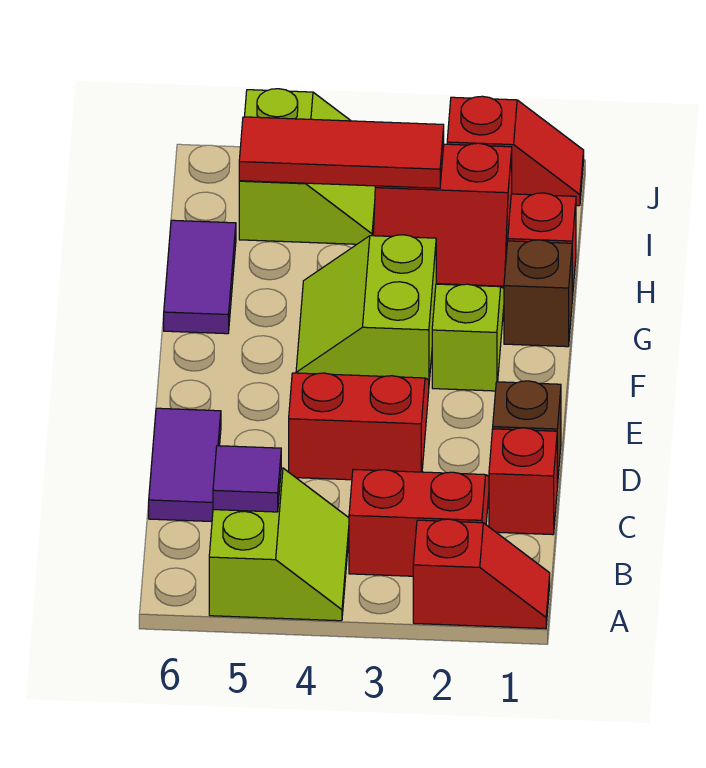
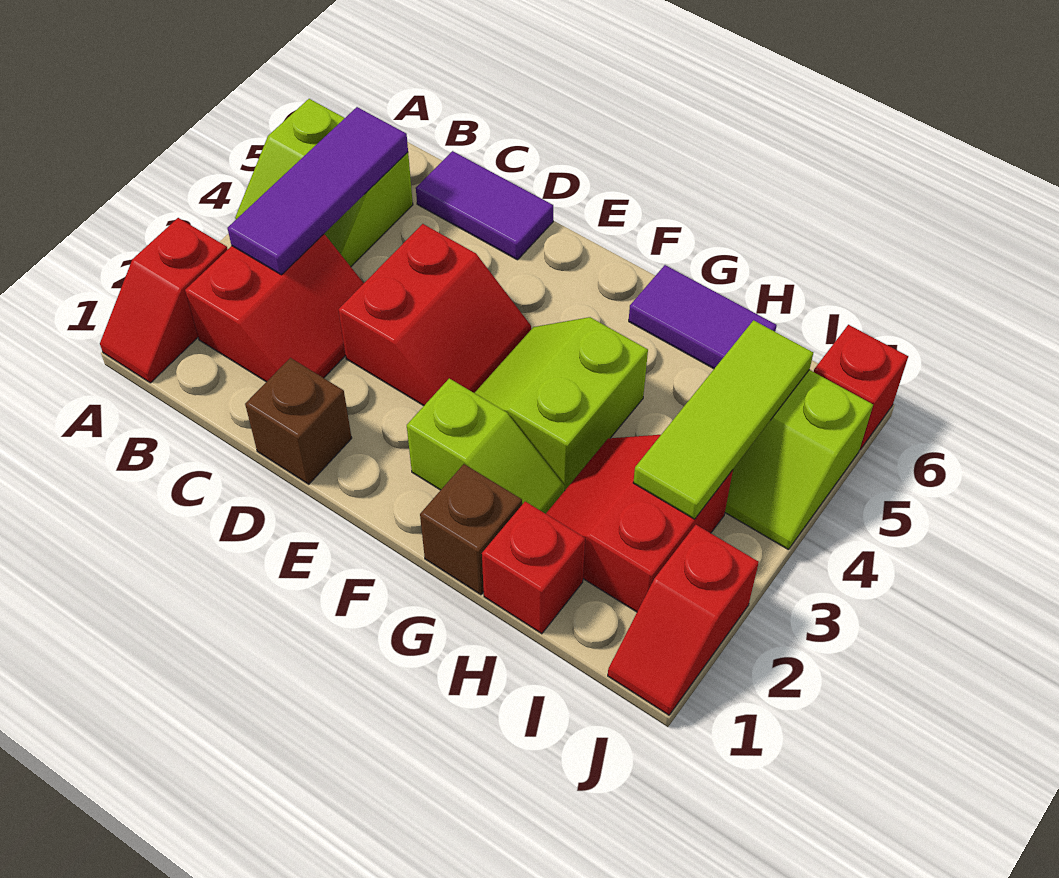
purple 1x1 tile [213,446,281,512] -> purple 1x3 tile [227,107,408,275]
red 1x1 brick [489,428,557,535] -> red 1x1 brick moved to [814,325,908,450]
lime 2x2 slope [296,235,436,381] -> lime 2x2 slope turned to [475,317,648,491]
red 1x3 tile [239,117,444,188] -> lime 1x3 tile [633,320,813,519]

